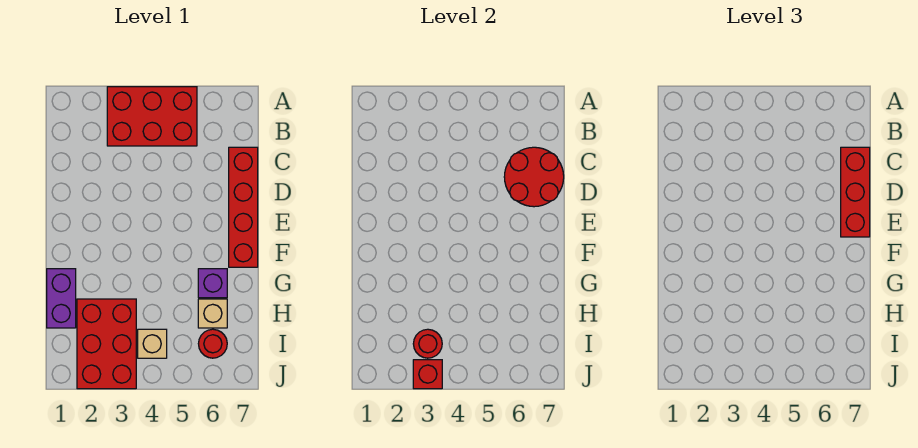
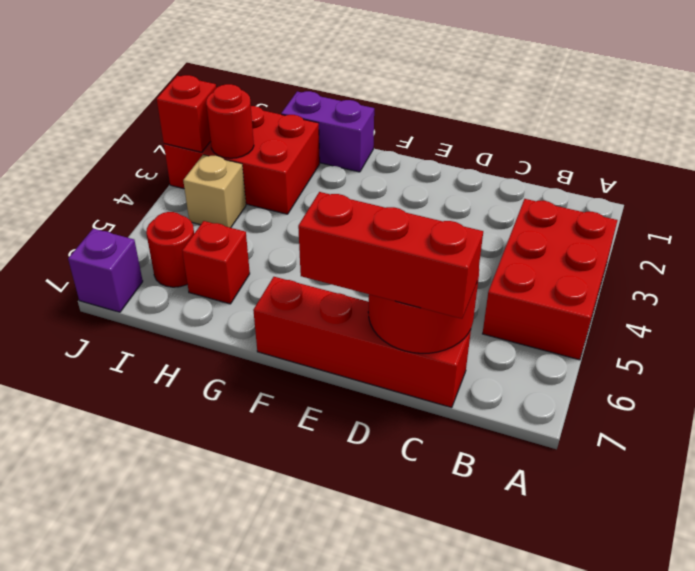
purple 1x1 brick [198,269,227,298] -> purple 1x1 brick moved to [68,229,143,312]
tan 1x1 brick [198,299,227,328] -> red 1x1 brick [182,221,250,304]

